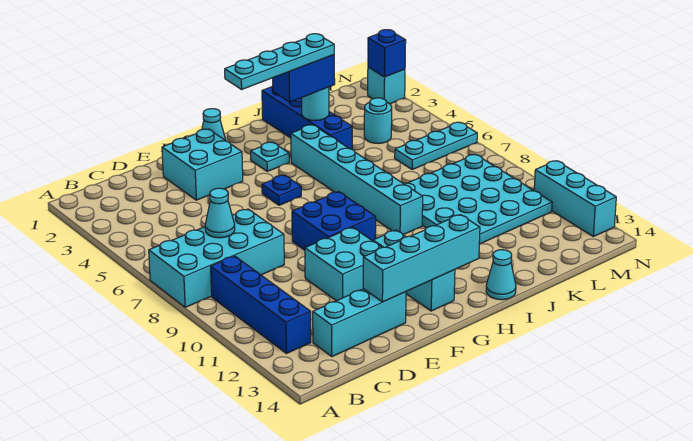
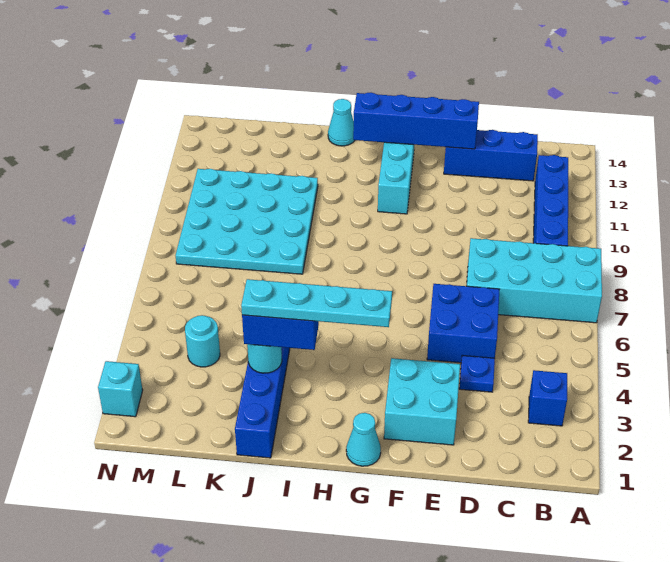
cyan 1x1 cone [205,188,235,238] -> none
cyan 1x3 brick [313,289,406,357] -> blue 1x3 brick [444,130,538,181]
cyan 2x2 brick [305,227,382,301] -> none
cyan 1x4 brick [363,215,480,302] -> blue 1x4 brick [353,93,479,149]
blue 2x2 brick [292,192,376,250] -> blue 2x2 brick moved to [427,284,500,363]
blue 1x1 plate [262,175,301,205] -> blue 1x1 plate moved to [459,355,495,392]
cyan 1x1 plate [251,142,289,171] -> none
cyan 1x6 brick [291,125,423,235] -> none
cyan 1x3 plate [395,122,477,169] -> none
blue 1x1 brick [368,30,406,77] -> blue 1x1 brick moved to [528,370,567,426]
cyan 1x3 brick [534,161,616,237] -> none

